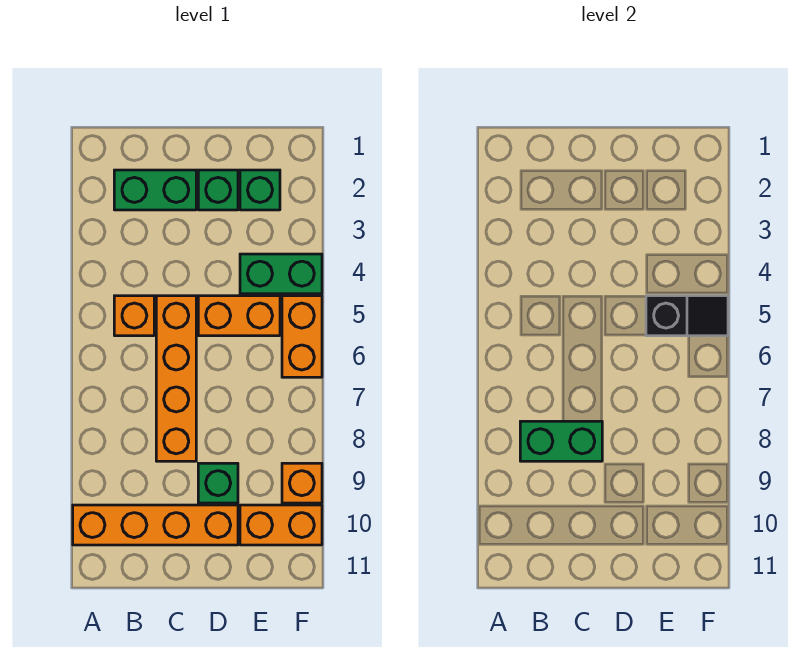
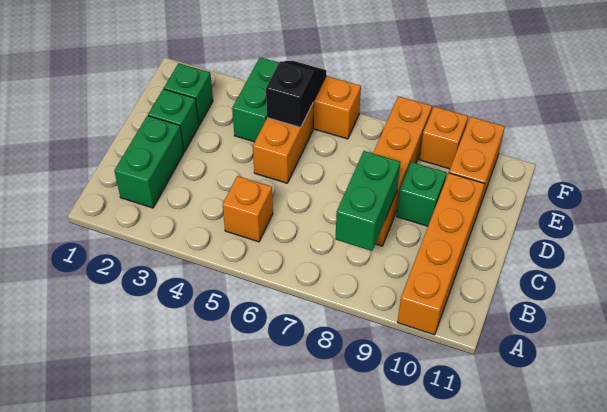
orange 1x4 brick [156,296,196,461] -> orange 1x4 brick turned to [373,96,432,246]

